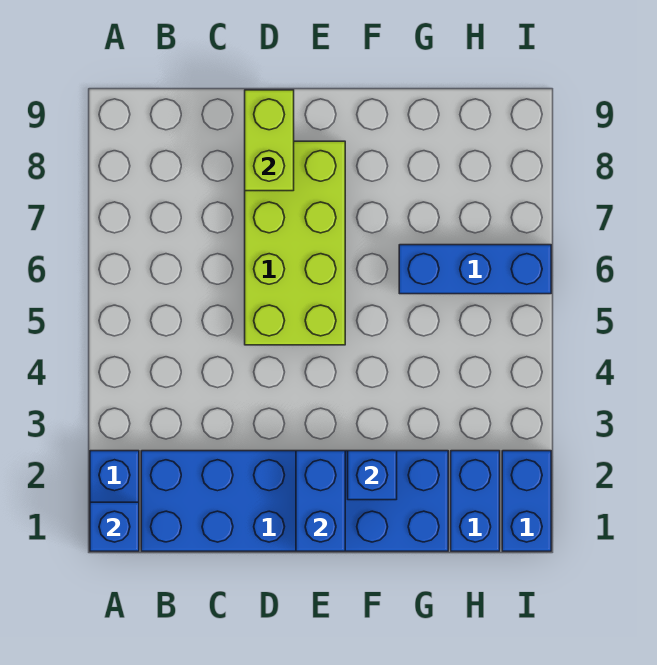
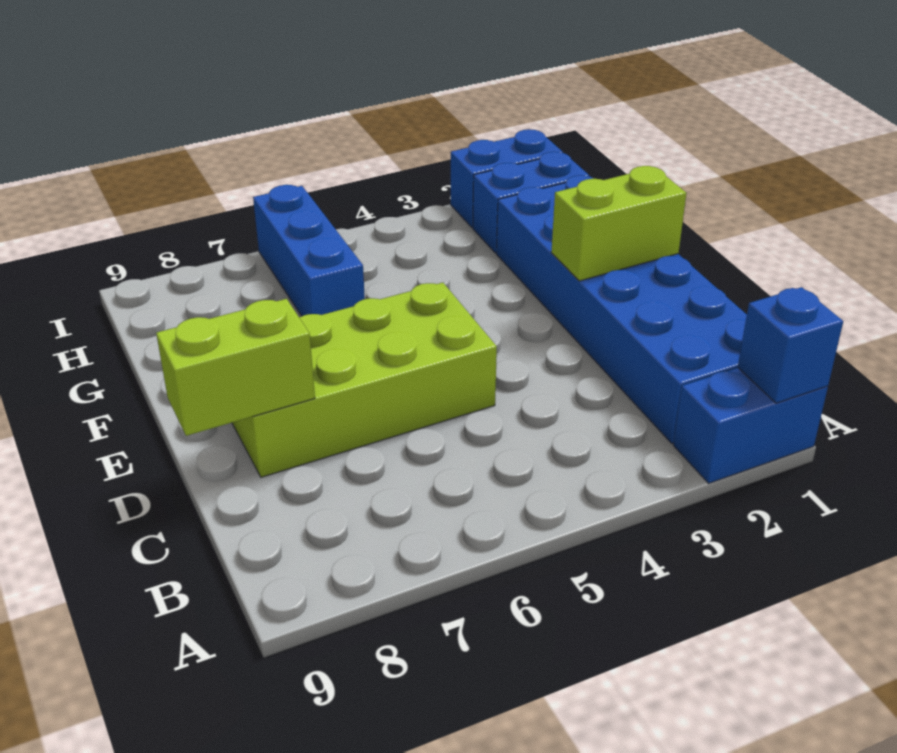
blue 1x2 brick [296,451,345,551] -> lime 1x2 brick [551,166,686,281]
blue 1x1 brick [348,451,397,500] -> none

